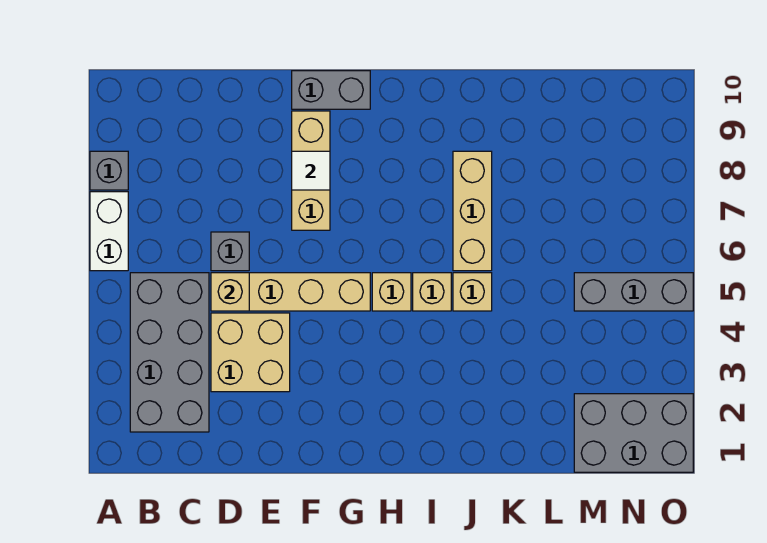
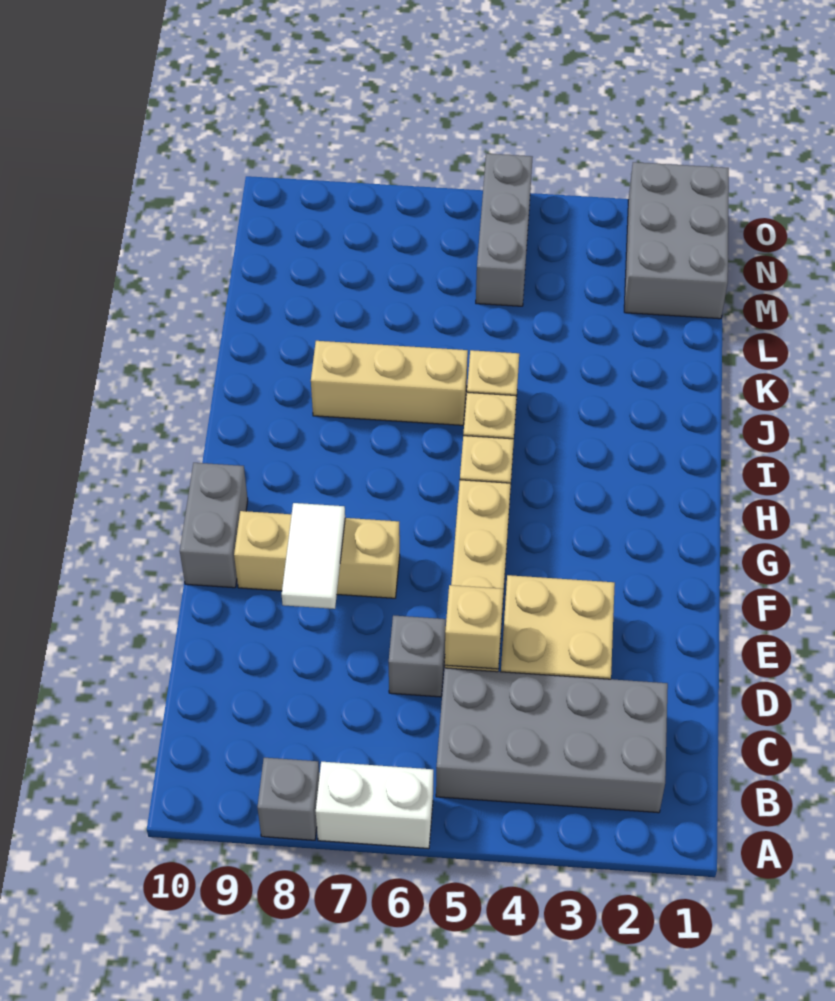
white 1x1 tile [292,151,330,190] -> white 1x2 tile [282,503,345,609]

